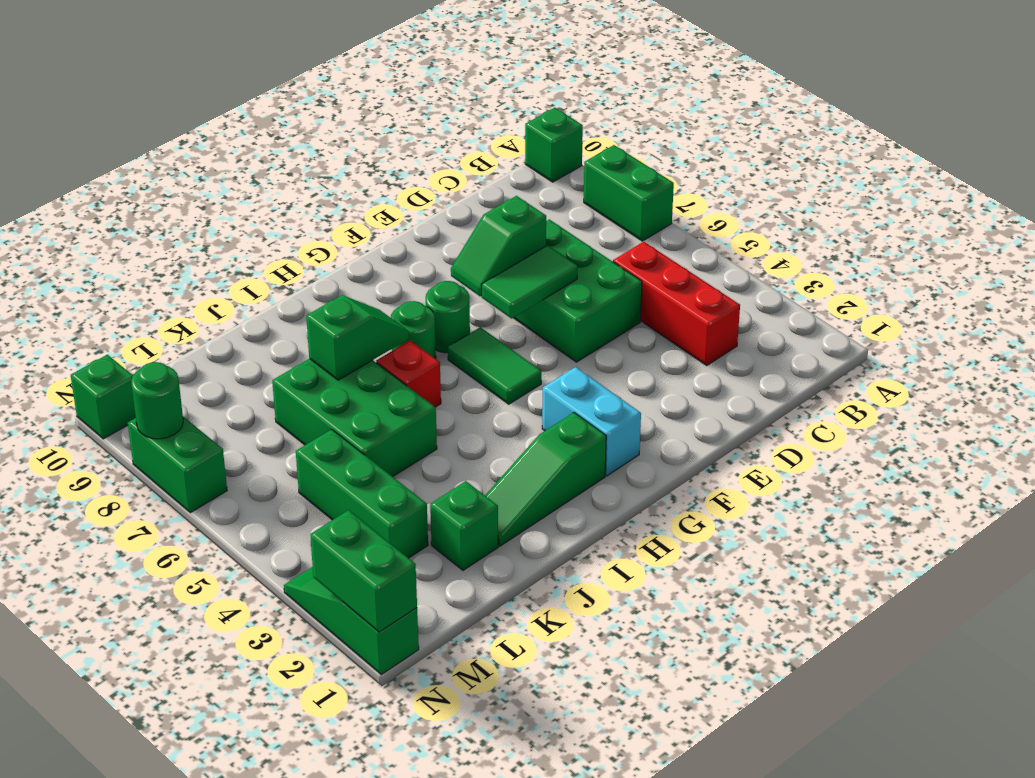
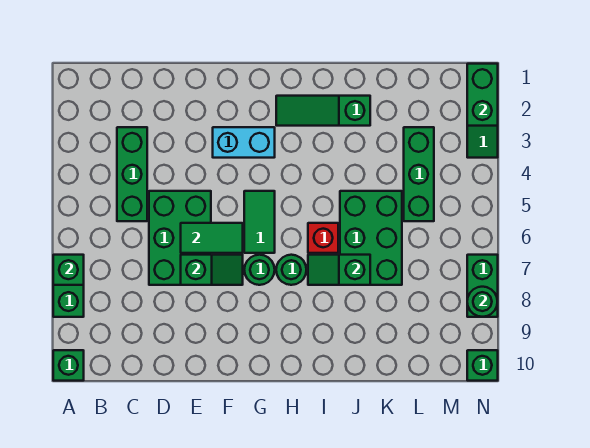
red 1x3 brick [613,242,740,365] -> green 1x3 brick [117,127,147,221]
cyan 1x2 brick [542,367,641,476] -> cyan 1x2 brick turned to [213,127,275,158]
green 1x3 slope [485,413,606,546] -> green 1x3 slope turned to [276,96,370,126]
green 1x1 brick [430,481,498,570] -> green 1x1 brick moved to [53,255,84,285]

